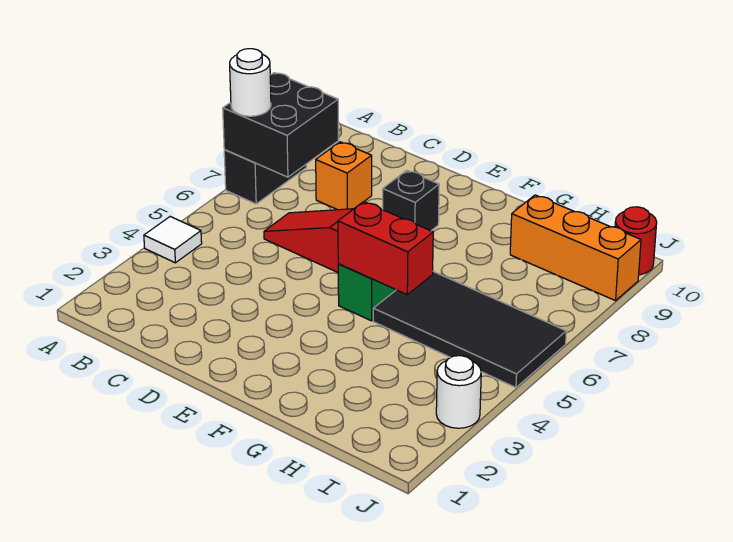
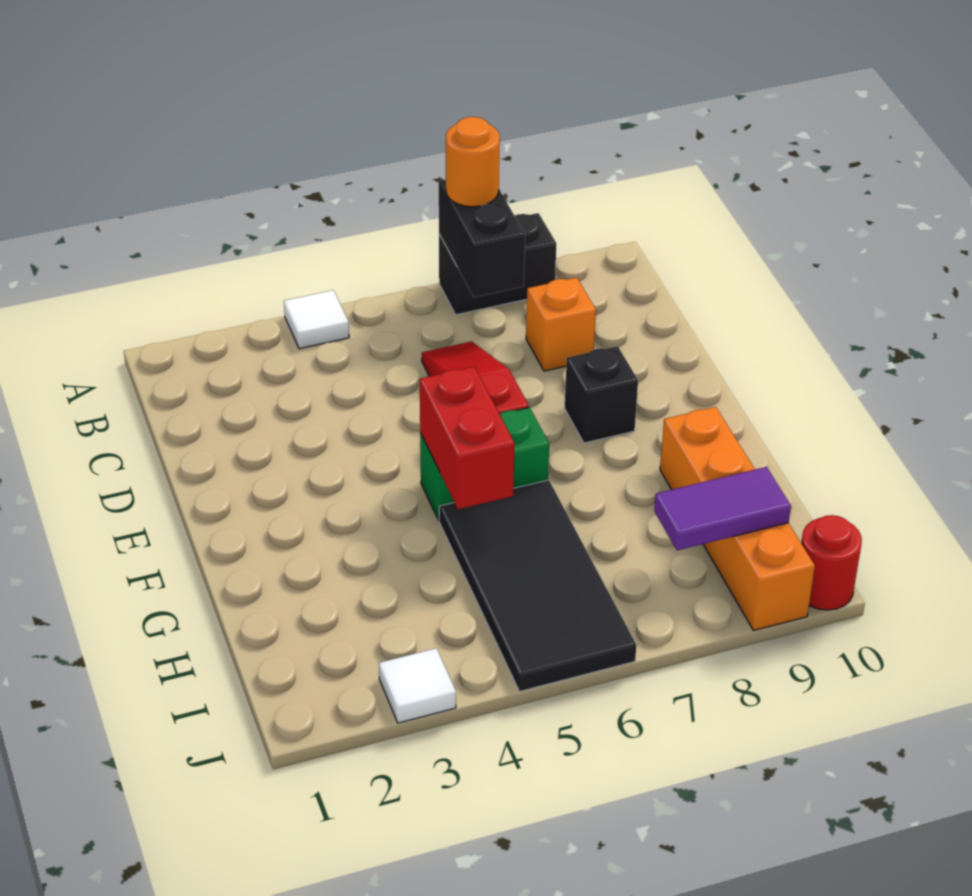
black 2x2 brick [223,73,338,177] -> black 1x2 brick [439,180,525,297]
white 1x1 round brick [230,49,271,116] -> orange 1x1 round brick [446,117,500,207]
orange 1x3 brick [510,195,641,301] -> orange 1x4 brick [660,407,815,630]
none -> purple 1x2 tile [654,467,791,550]
white 1x1 round brick [436,356,481,428] -> white 1x1 tile [379,648,456,723]

